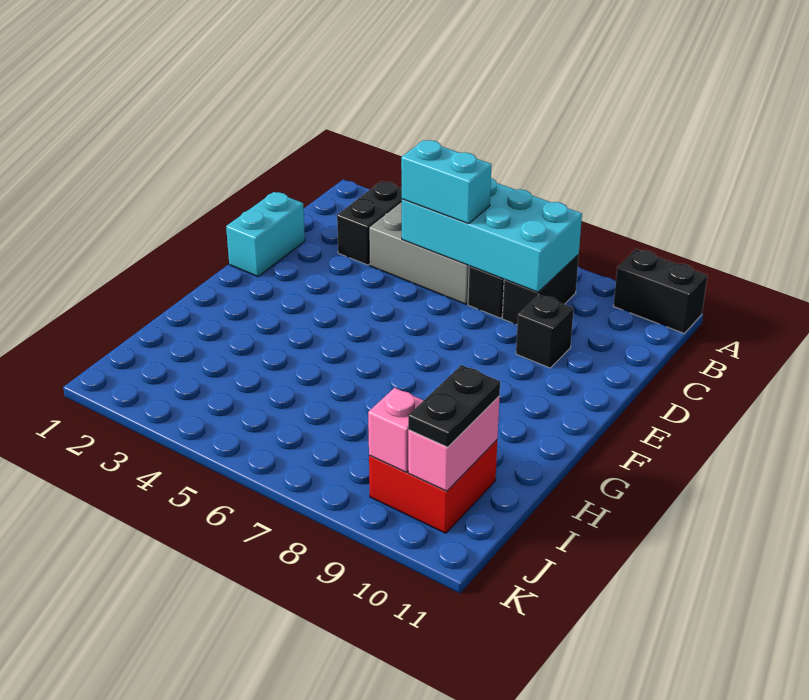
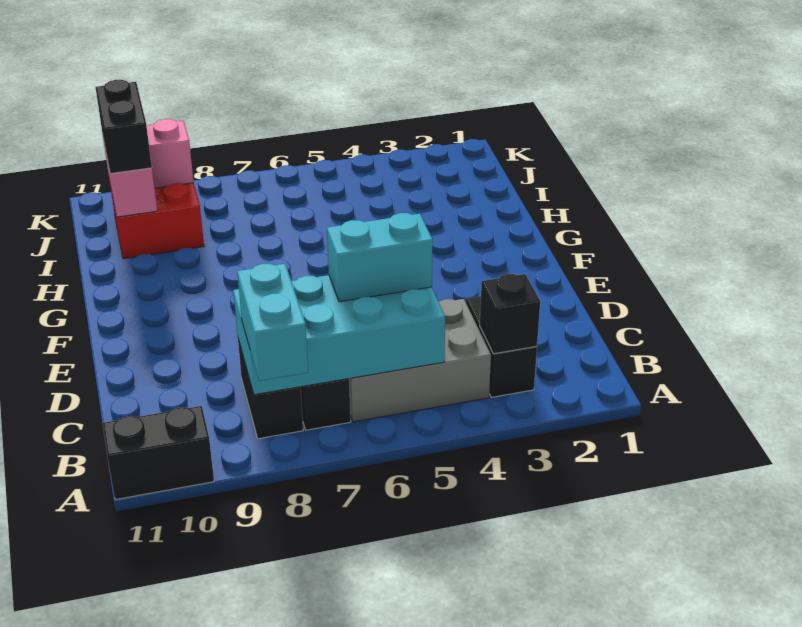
cyan 1x2 brick [226,192,305,277] -> cyan 1x2 brick moved to [237,264,308,381]
black 1x1 brick [516,295,574,368] -> black 1x1 brick moved to [480,274,540,354]
black 1x2 plate [408,365,500,447] -> black 1x2 brick [95,80,152,174]

